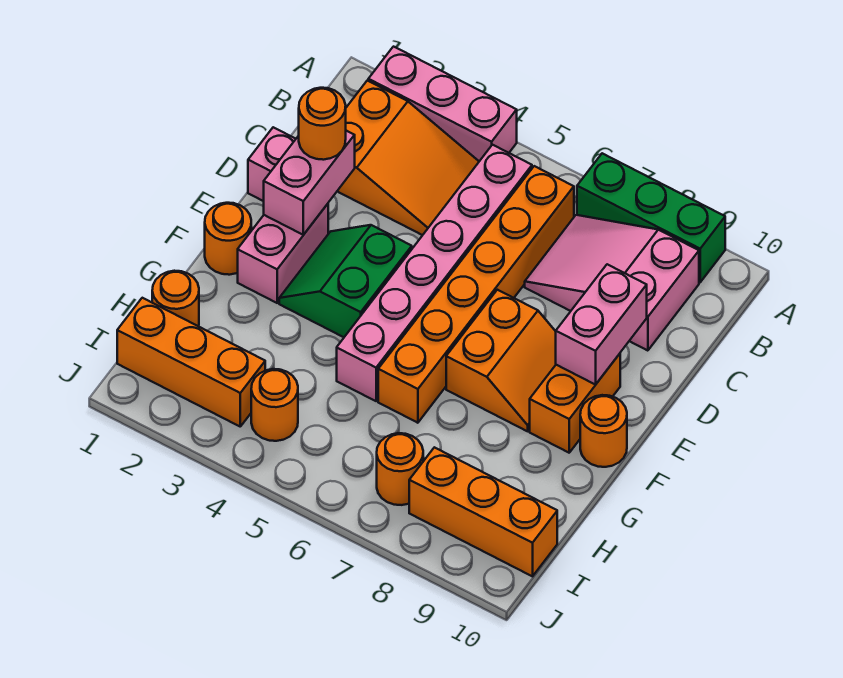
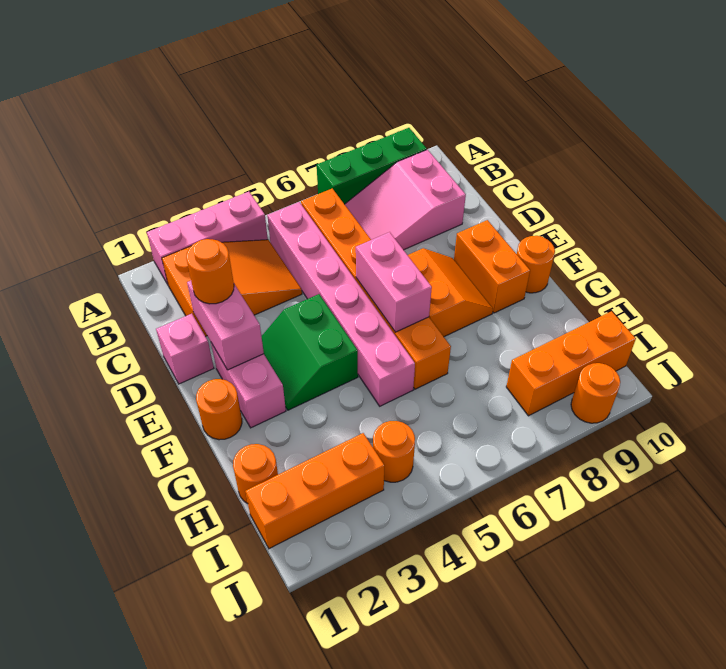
pink 1x2 brick [556,264,647,385] -> pink 1x2 brick moved to [356,232,432,332]
orange 1x1 round brick [377,433,423,505] -> orange 1x1 round brick moved to [571,363,620,423]

